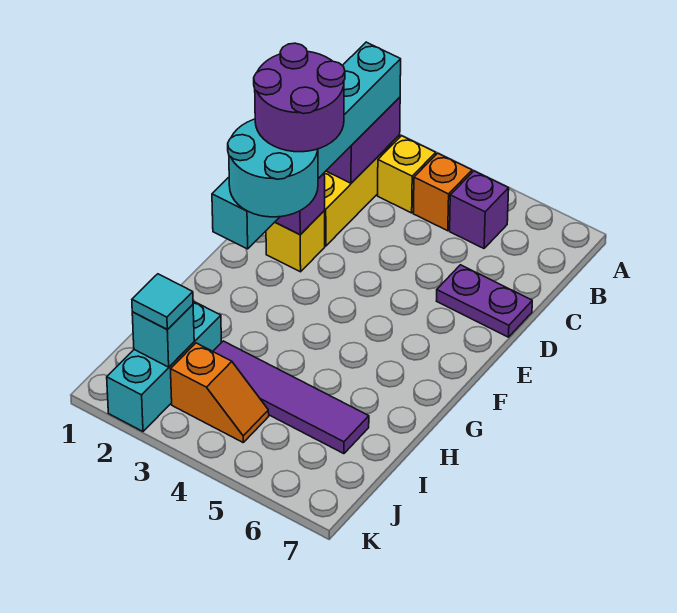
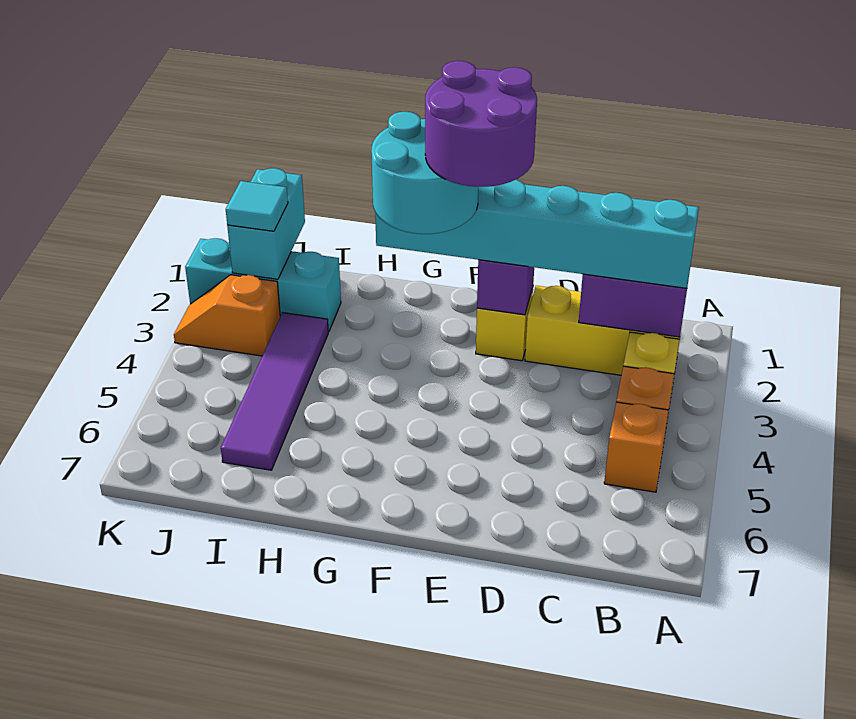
purple 1x1 brick [450,171,509,248] -> orange 1x1 brick [604,402,668,492]
purple 1x2 plate [437,265,532,337] -> none
cyan 1x1 brick [132,305,194,367] -> cyan 1x2 brick [227,168,305,279]
orange 1x2 slope [171,343,269,442] -> orange 1x2 slope turned to [174,275,280,356]

